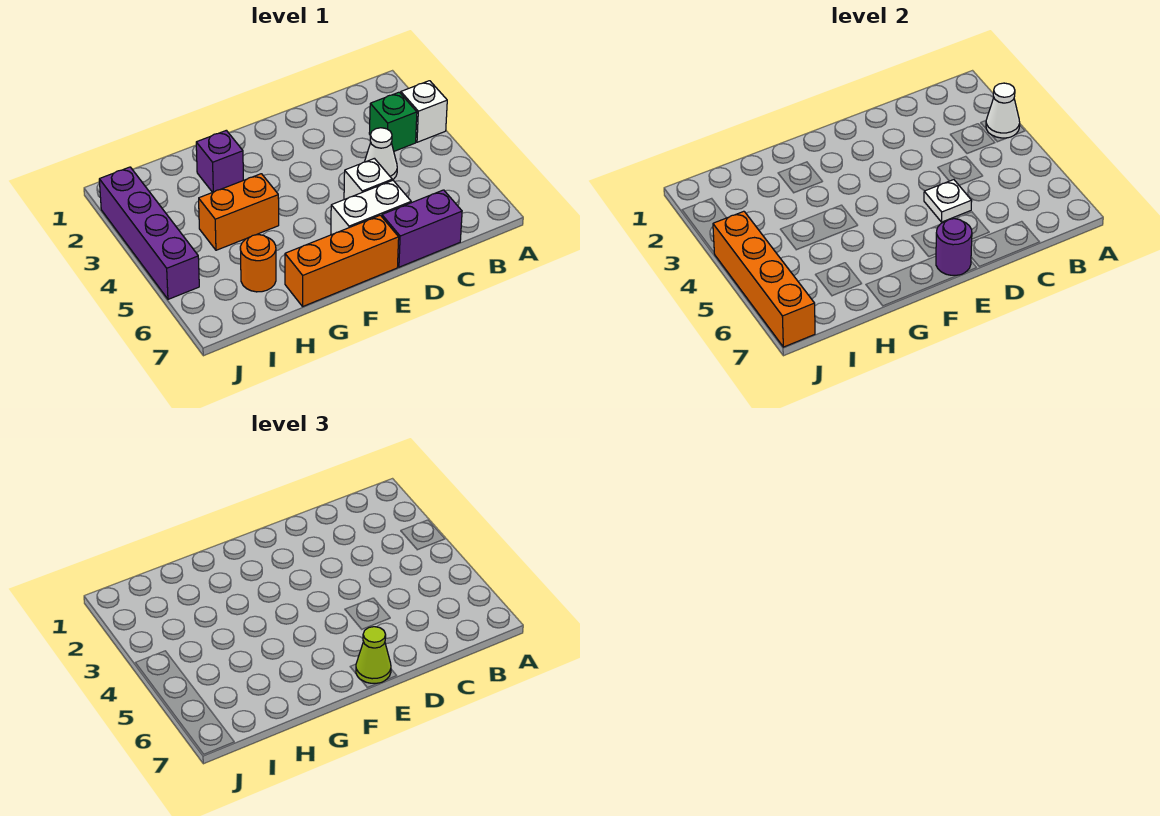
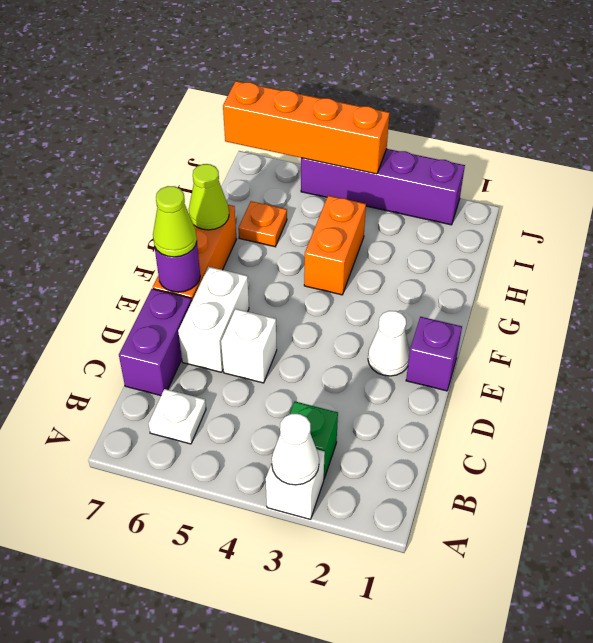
white 1x1 cone [365,128,397,180] -> white 1x1 cone moved to [368,311,410,376]
white 1x1 plate [924,180,972,222] -> white 1x1 plate moved to [149,389,206,444]
purple 1x1 brick [196,130,243,192] -> purple 1x1 brick moved to [406,317,462,391]
none -> lime 1x1 cone [189,164,229,230]
orange 1x1 round brick [240,235,276,292] -> orange 1x1 plate [238,201,287,247]

